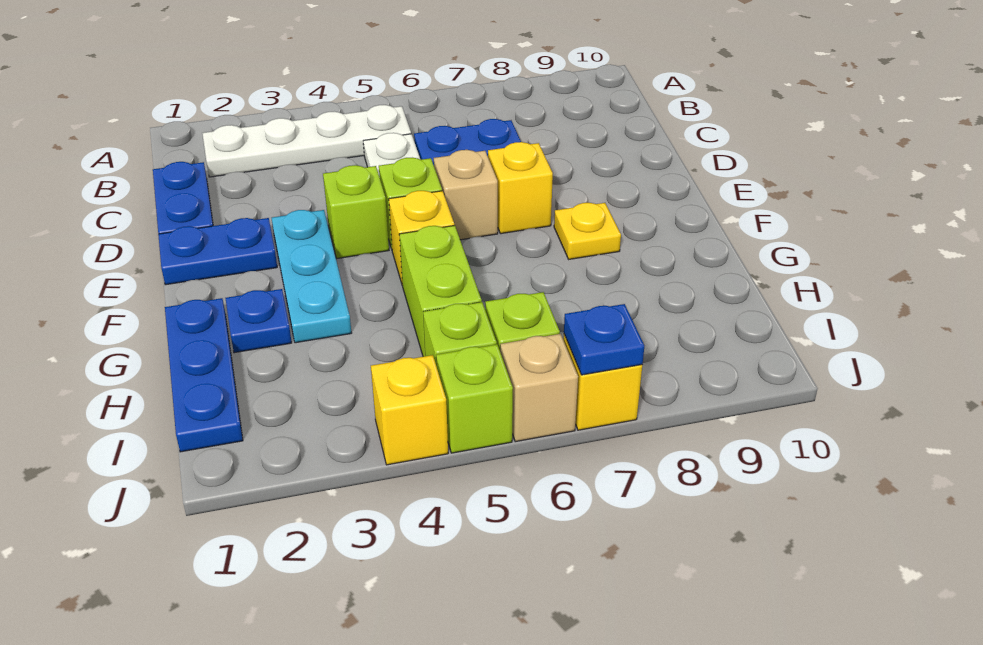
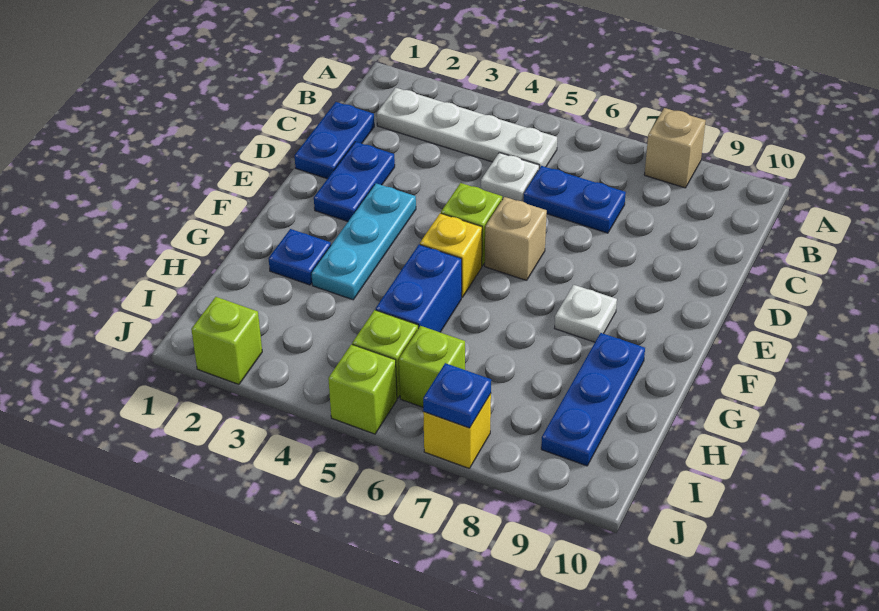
blue 1x2 plate [158,218,277,285] -> blue 1x2 plate turned to [314,142,395,221]
lime 1x1 brick [323,165,389,258] -> lime 1x1 brick moved to [191,297,262,384]
yellow 1x1 brick [488,142,553,234] -> none
yellow 1x1 plate [554,203,621,259] -> white 1x1 plate [555,285,617,342]
blue 1x3 plate [165,298,243,452] -> blue 1x3 plate moved to [541,333,645,466]
lime 1x2 brick [399,225,482,357] -> blue 1x2 brick [376,245,462,332]
yellow 1x1 brick [371,355,448,465] -> none
tan 1x1 brick [500,334,578,442] -> tan 1x1 brick moved to [645,108,706,188]

